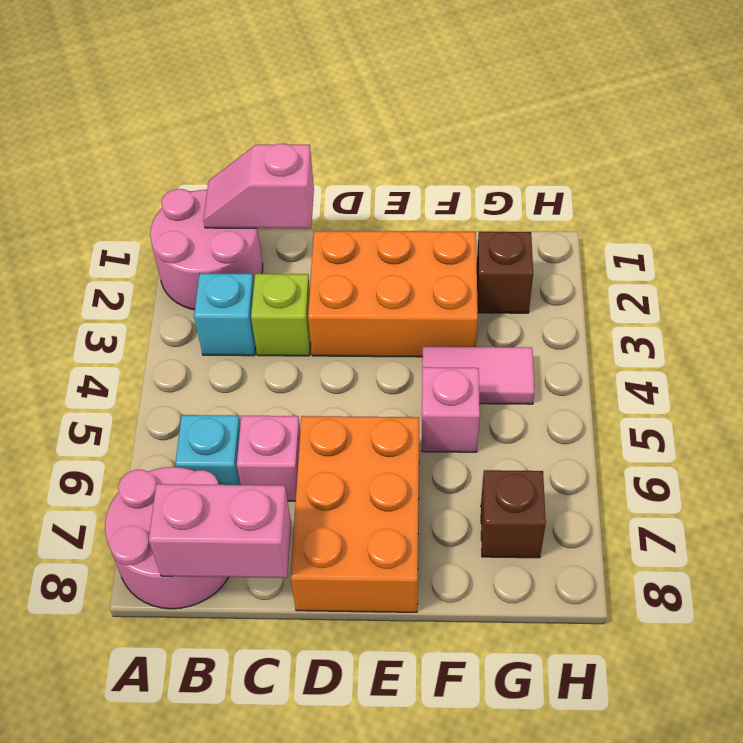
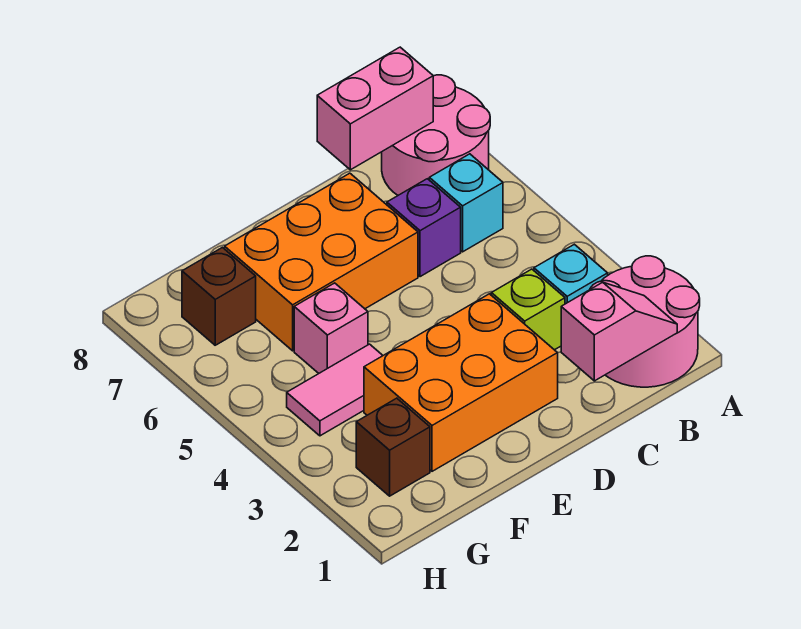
pink 1x1 brick [237,416,300,501] -> purple 1x1 brick [387,179,461,277]
orange 2x3 brick [290,416,419,612] -> orange 2x3 brick turned to [225,173,418,351]

